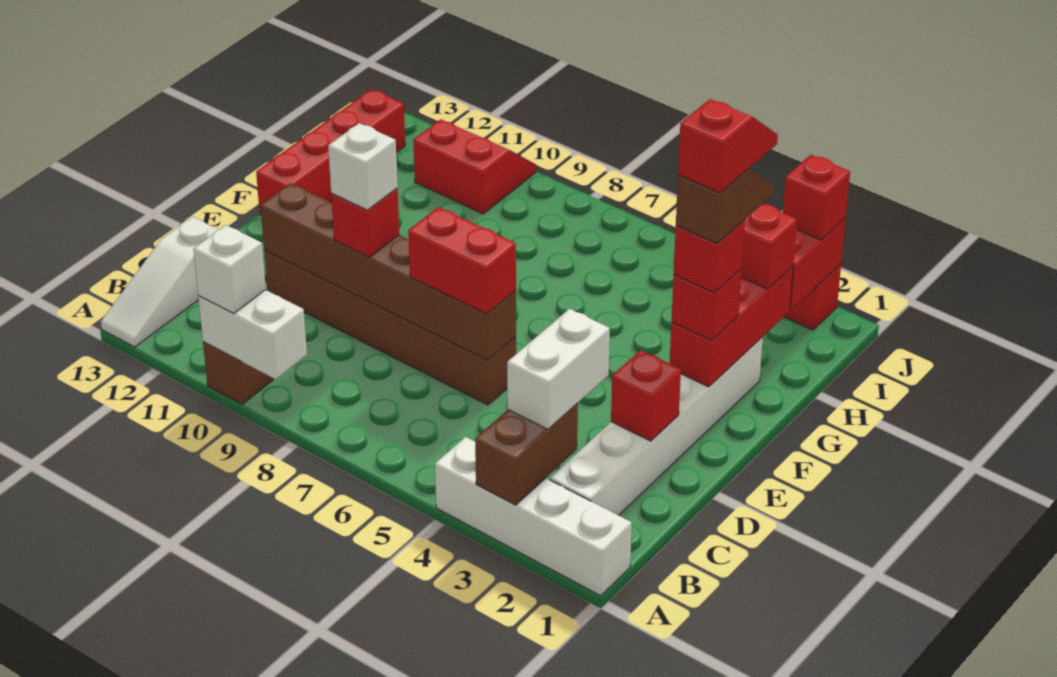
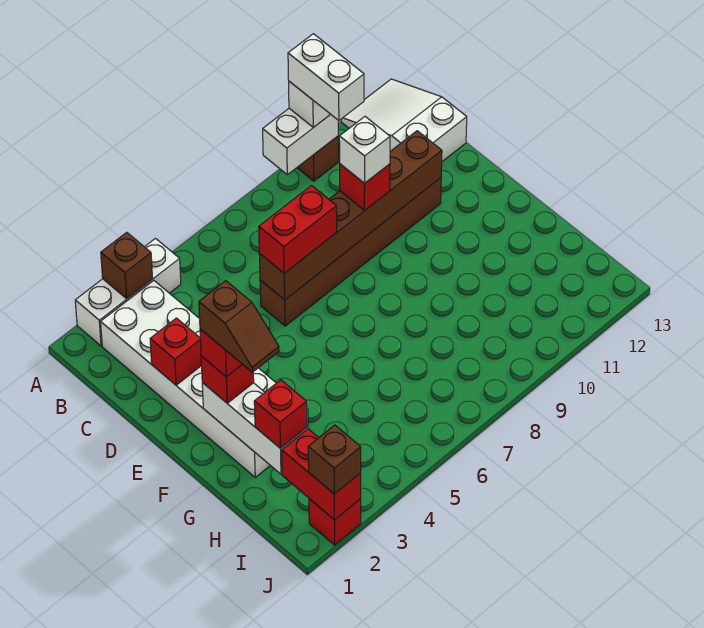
white 1x4 brick [435,437,632,596] -> white 1x3 brick [75,239,181,346]
brown 1x2 brick [475,403,578,505] -> brown 1x1 brick [101,232,153,299]
white 1x3 slope [101,217,218,347] -> white 2x3 slope [341,79,467,162]
white 1x6 brick [550,337,763,515] -> white 2x6 brick [101,280,308,477]
white 1x2 brick [507,309,610,429] -> white 1x2 brick moved to [288,34,364,121]
red 1x3 brick [669,266,793,387] -> white 1x3 brick [202,383,307,474]
red 1x2 slope [678,99,778,193] -> none
red 1x4 brick [256,89,405,215] -> none
red 2x2 slope [413,119,536,214] -> none
red 1x1 brick [783,155,850,240] -> brown 1x1 brick [308,425,361,494]

